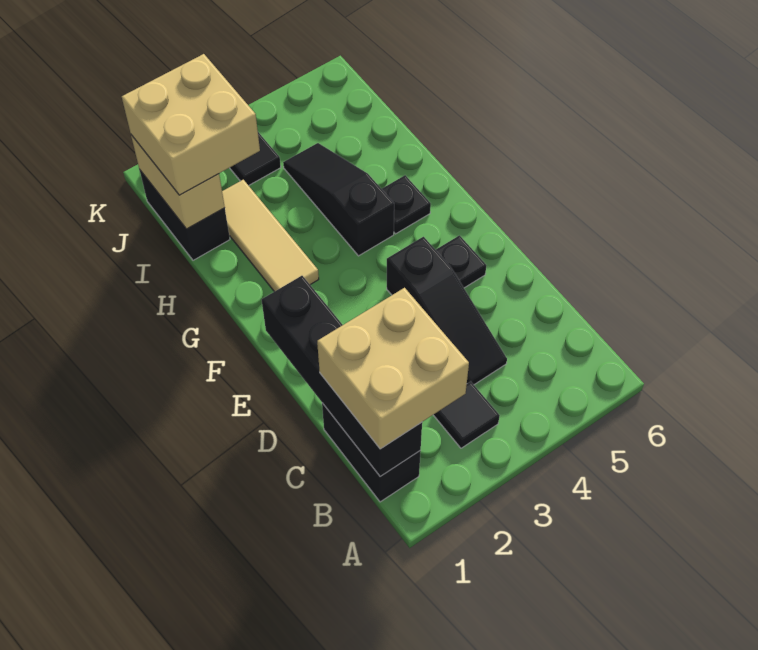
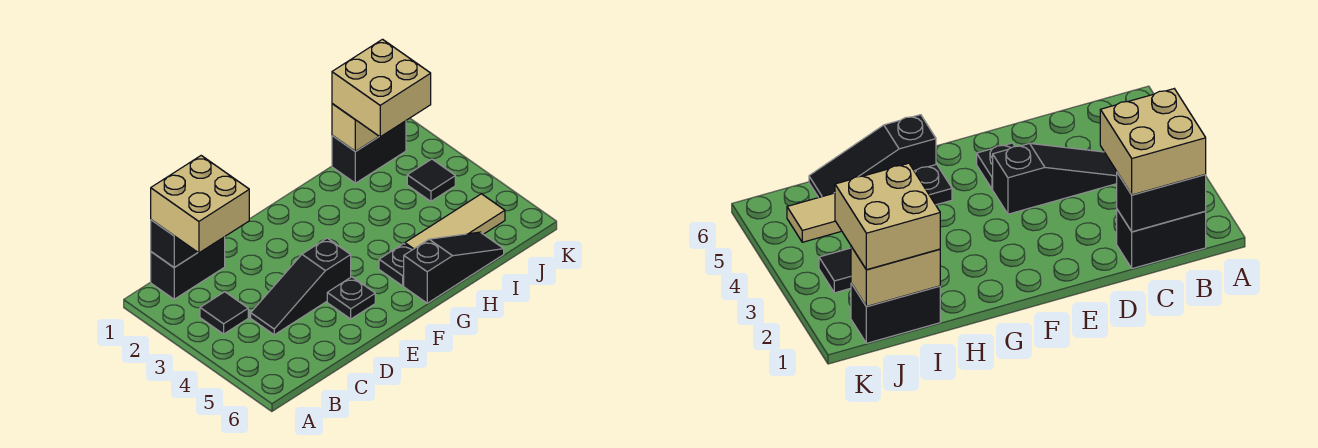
black 1x4 brick [262,276,422,477] -> black 1x2 brick [151,220,198,267]
tan 1x3 tile [222,180,319,292] -> tan 1x3 tile moved to [405,194,505,250]
black 1x3 slope [283,143,394,256] -> black 1x3 slope moved to [404,232,504,303]

